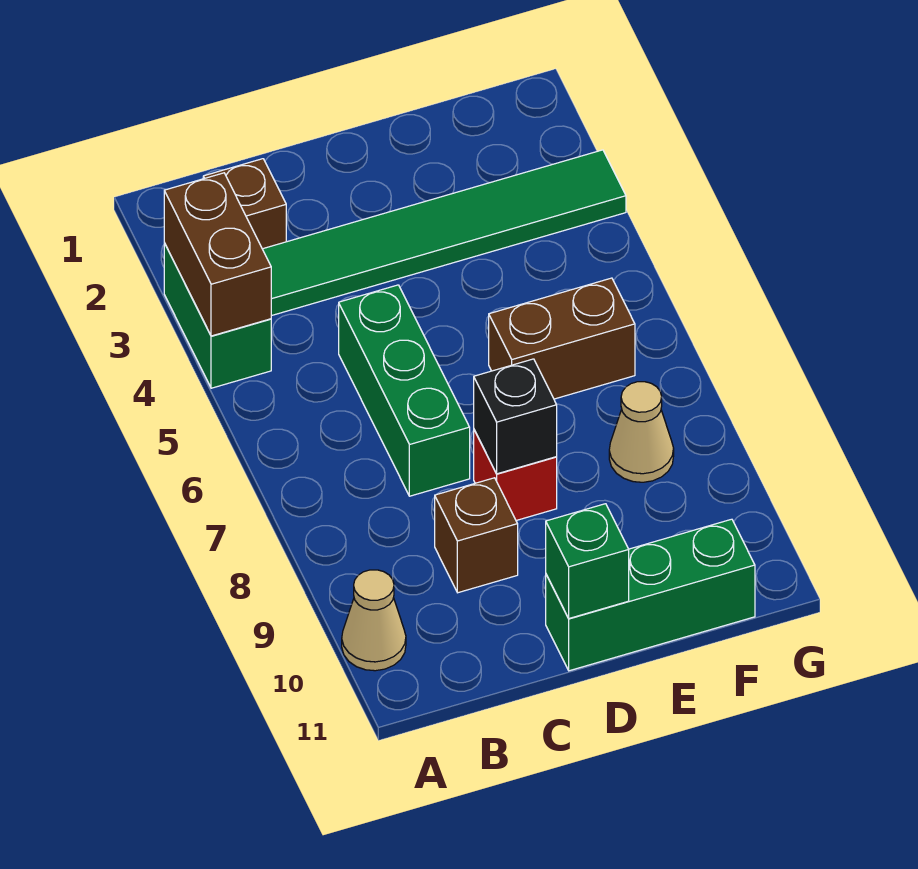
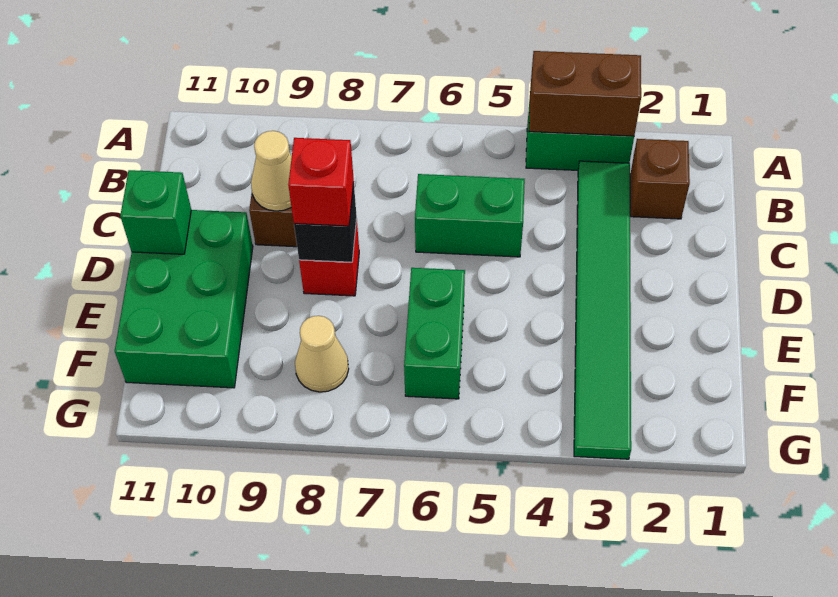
tan 1x1 cone [342,570,406,671] -> tan 1x1 cone moved to [251,131,292,211]
green 1x3 brick [339,285,470,496] -> green 1x2 brick [415,174,525,257]
none -> red 1x1 brick [288,138,354,226]
green 1x3 brick [546,519,755,671] -> green 2x3 brick [115,210,253,388]
brown 1x2 brick [489,278,635,399] -> green 1x2 brick [404,268,465,399]

